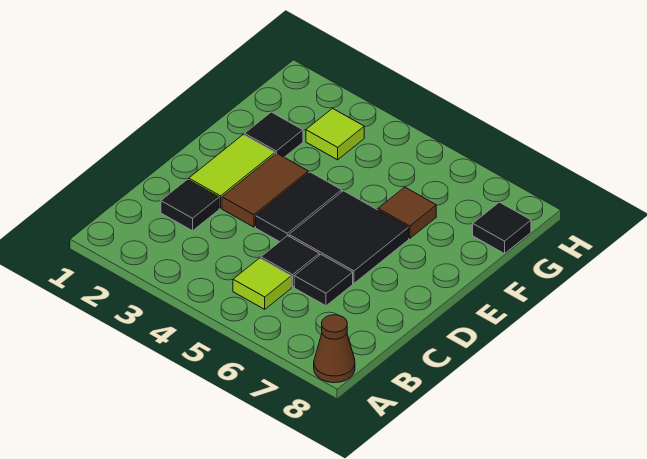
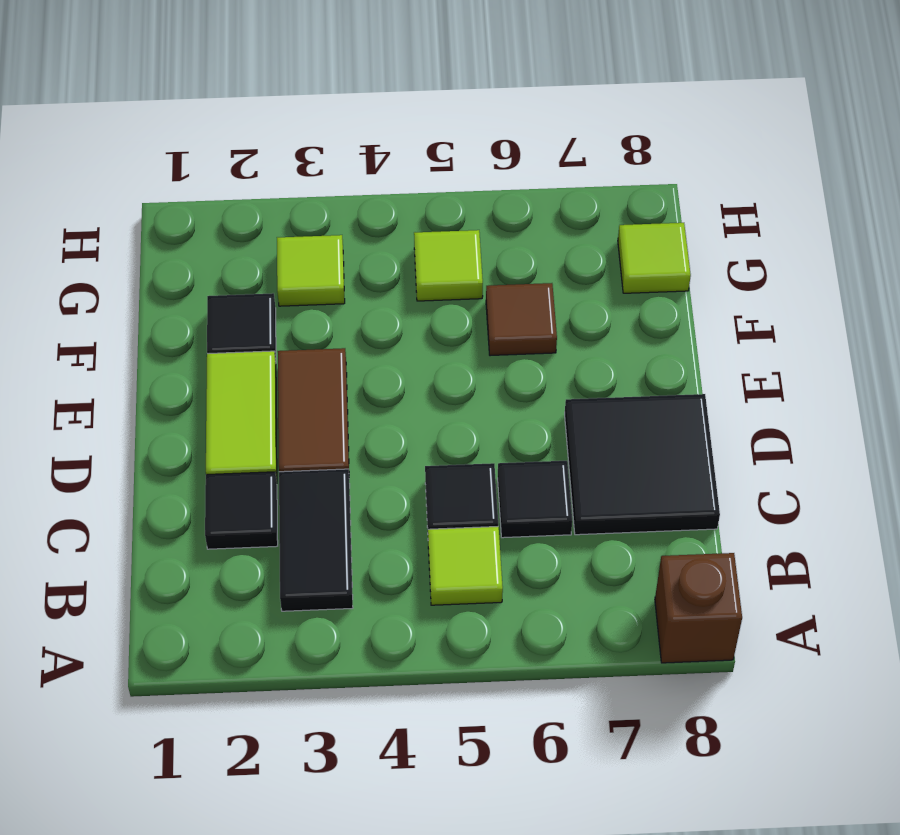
brown 1x1 cone [314,315,355,383] -> brown 1x1 brick [655,553,742,663]
black 1x2 tile [256,172,342,242] -> black 1x2 tile moved to [279,469,353,611]
black 2x2 tile [289,191,409,283] -> black 2x2 tile moved to [565,394,720,535]
none -> lime 1x1 tile [414,230,483,301]
black 1x1 tile [473,202,531,254] -> lime 1x1 tile [618,223,691,293]

